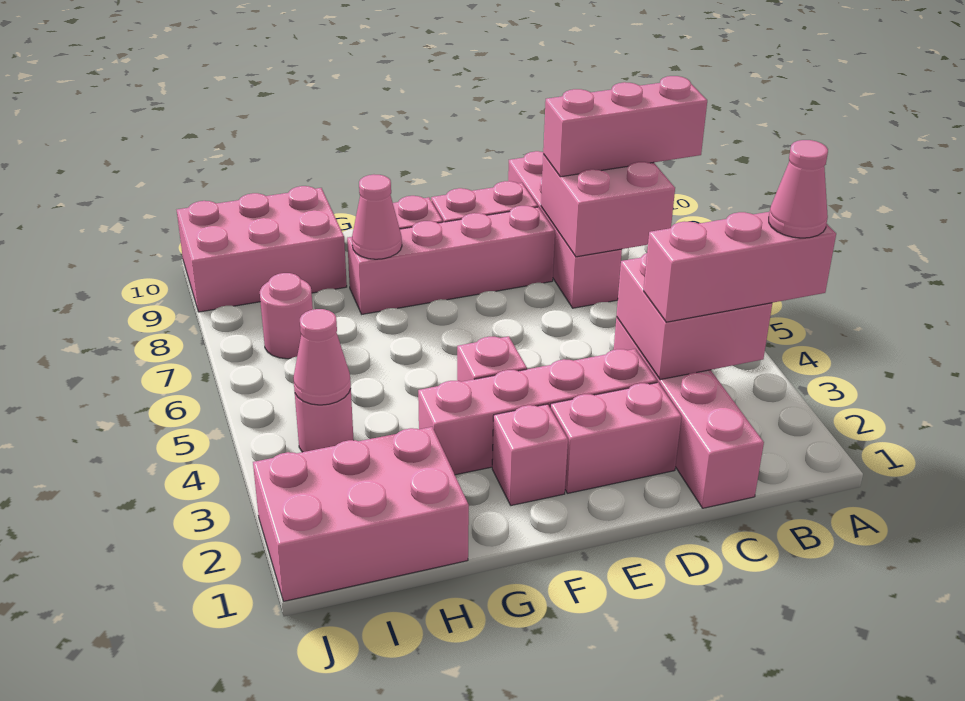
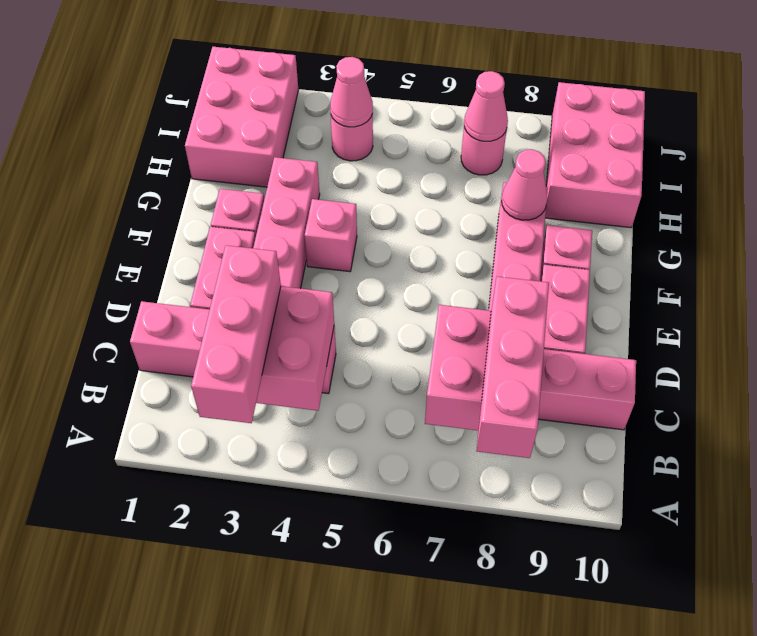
pink 1x1 cone [769,140,828,238] -> pink 1x1 cone moved to [464,71,508,141]

